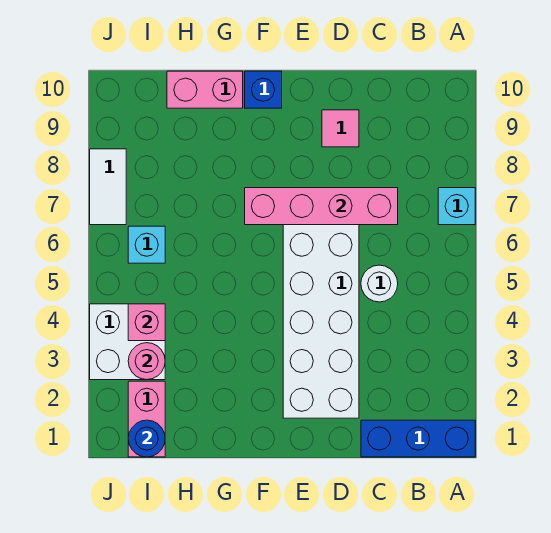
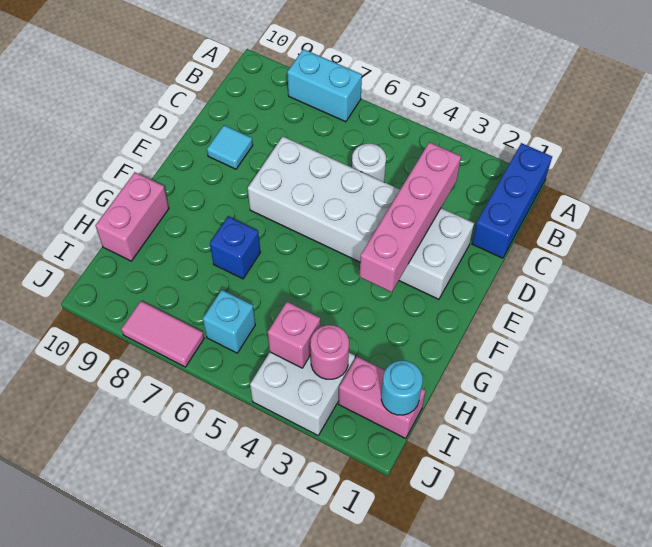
cyan 1x1 brick [438,188,475,225] -> cyan 1x2 brick [287,49,362,122]
pink 1x4 brick [245,188,398,225] -> pink 1x4 brick moved to [359,142,461,292]
pink 1x1 tile [322,110,359,147] -> cyan 1x1 tile [207,125,253,169]
blue 1x1 brick [245,71,282,108] -> blue 1x1 brick moved to [210,217,261,279]
blue 1x1 round brick [128,420,165,457] -> cyan 1x1 round brick [381,361,423,415]
white 1x2 tile [90,149,126,225] -> pink 1x2 tile [121,301,204,367]

